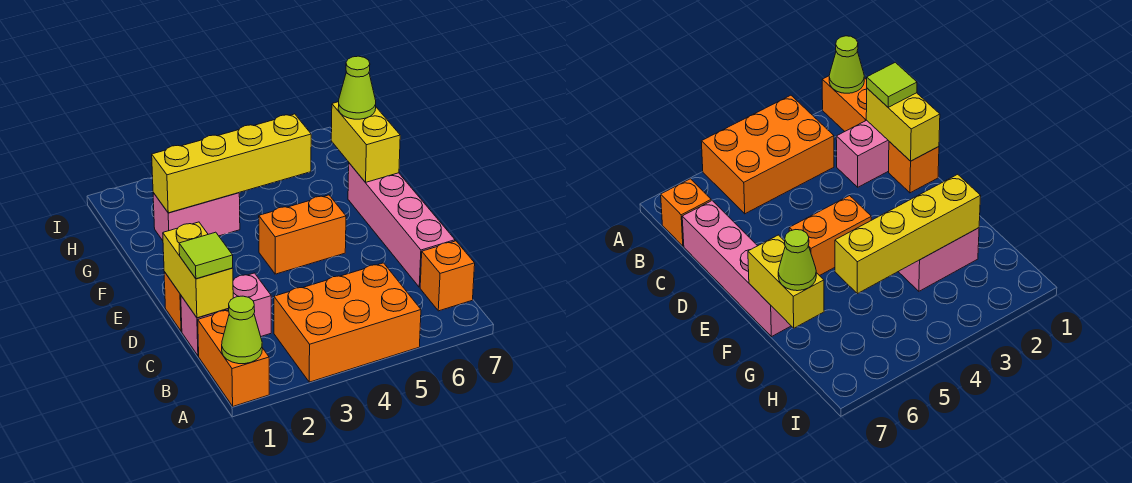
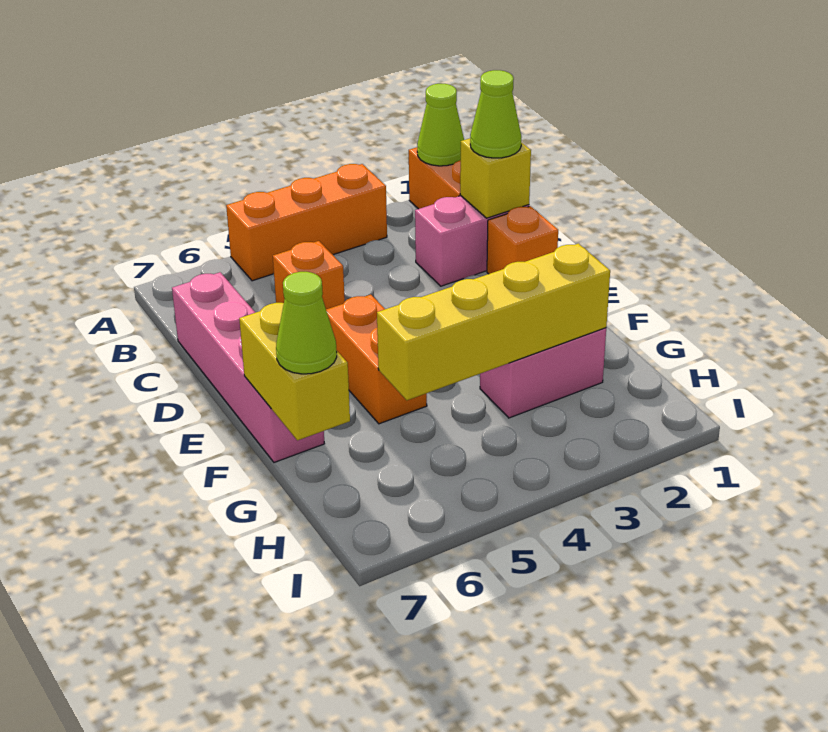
orange 2x3 brick [274,263,421,382] -> orange 1x3 brick [226,164,387,281]
orange 1x1 brick [420,241,475,311] -> orange 1x1 brick moved to [273,241,345,309]
yellow 1x2 brick [163,222,233,318] -> yellow 1x1 brick [460,138,531,218]
lime 1x1 tile [179,232,233,279] -> lime 1x1 cone [470,70,521,158]
orange 1x2 brick [259,195,346,274] -> orange 1x2 brick turned to [326,295,427,424]

